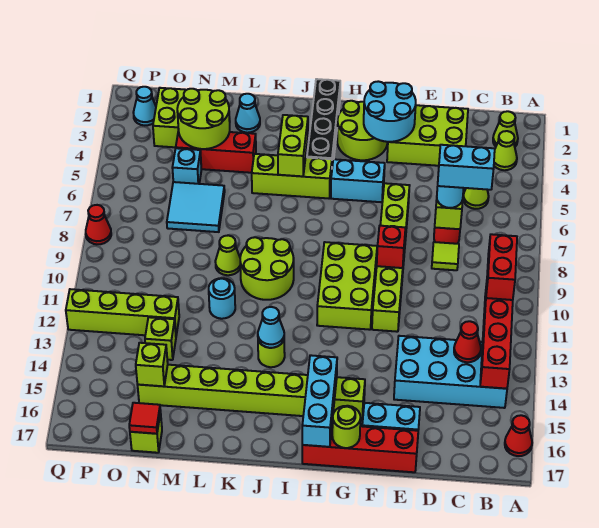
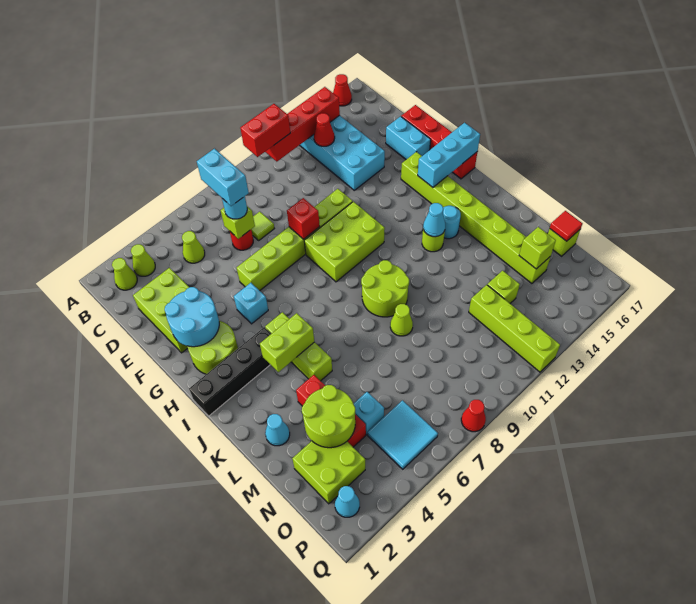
cyan 1x2 brick [331,159,385,202] -> cyan 1x1 brick [234,283,268,324]
lime 1x1 round brick [332,406,360,448] -> none
cyan 1x1 round brick [209,278,235,319] -> cyan 1x1 round brick moved to [443,206,461,239]
cyan 2x2 tile [167,182,225,232] -> cyan 2x2 tile moved to [368,400,438,469]

